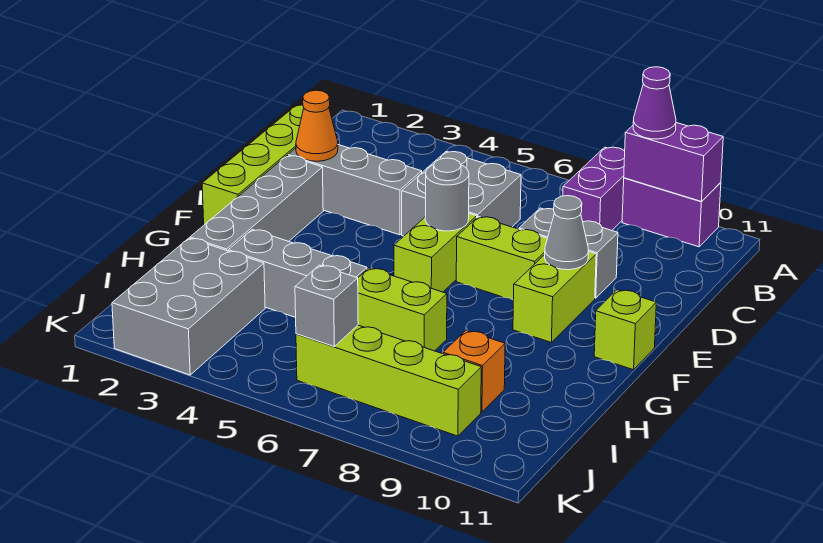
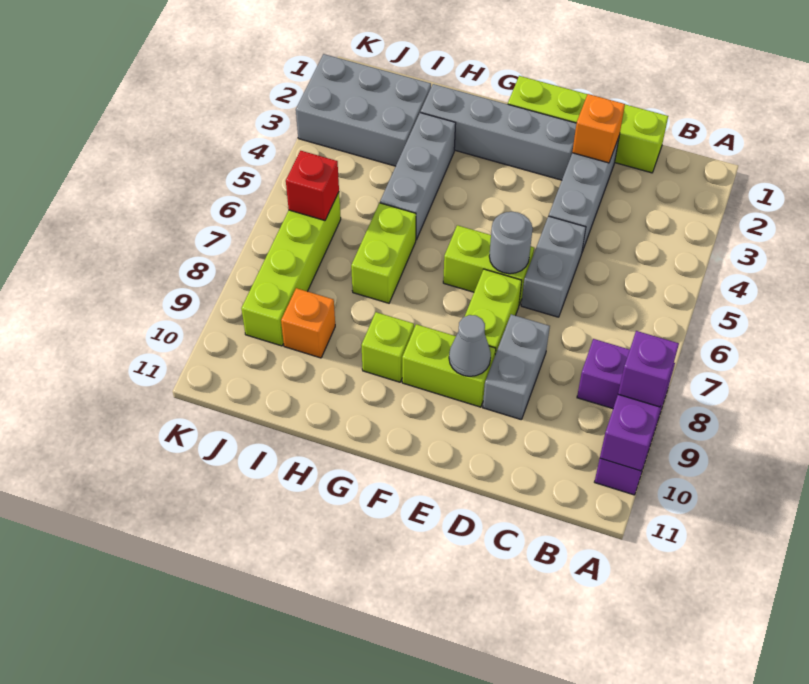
purple 1x1 cone [633,67,676,139] -> purple 1x1 brick [618,331,679,407]
grey 2x2 brick [402,152,521,236] -> grey 1x2 brick [521,216,586,317]
orange 1x1 cone [296,90,338,161] -> orange 1x1 brick [572,94,625,163]
lime 1x1 brick [594,290,656,370] -> lime 1x1 brick moved to [361,312,414,382]
grey 1x1 brick [295,265,358,346] -> red 1x1 brick [286,151,339,220]

